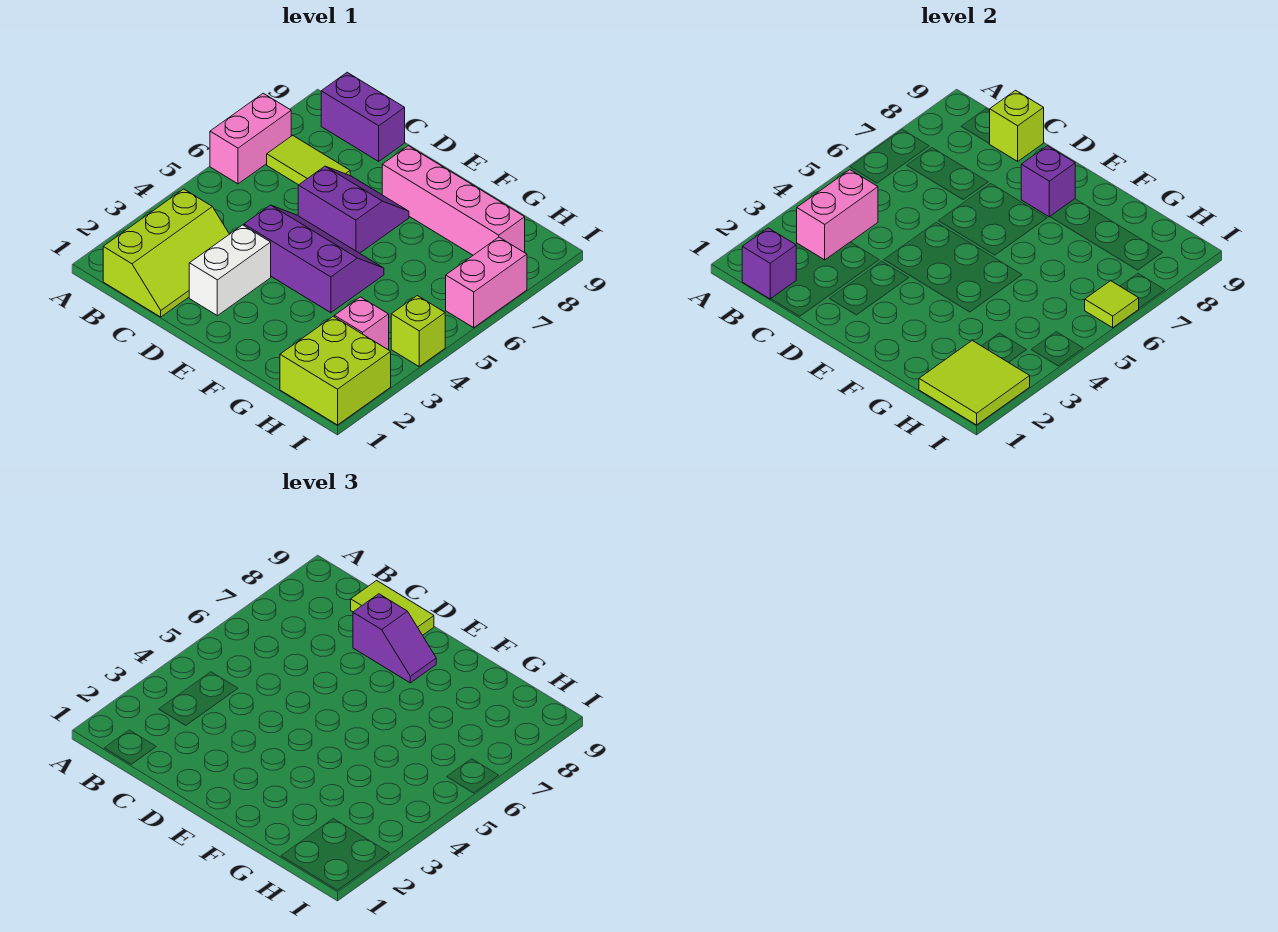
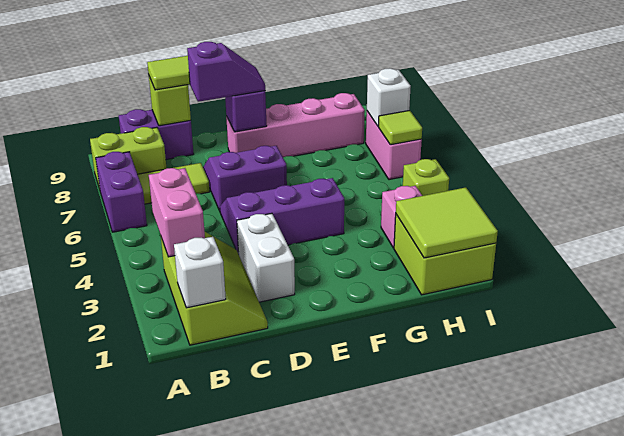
pink 1x2 brick [210,93,291,184] -> purple 1x2 brick [96,152,147,232]
none -> lime 1x2 brick [90,127,167,189]
purple 1x1 brick [742,228,796,299] -> white 1x1 brick [174,237,226,308]
none -> white 1x1 brick [367,68,411,126]

